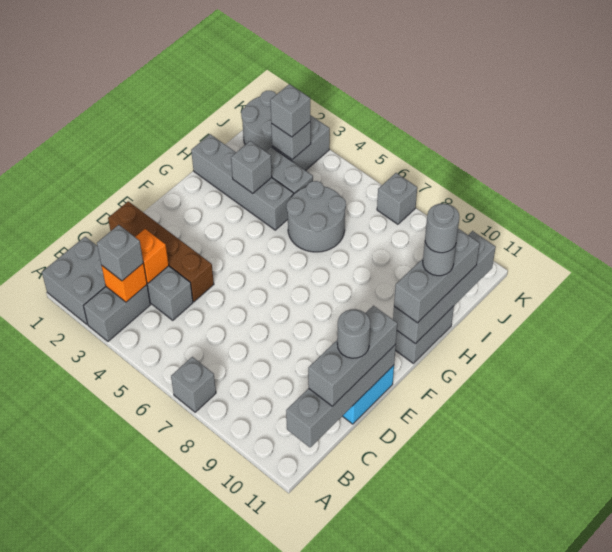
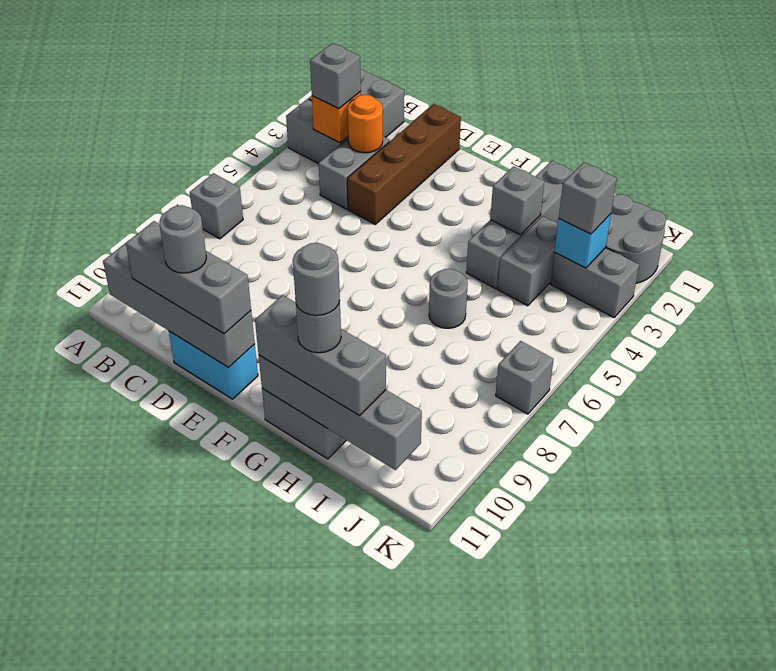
orange 1x1 brick [136,229,169,283] -> orange 1x1 round brick [348,95,383,153]
grey 2x2 round brick [287,181,346,252] -> grey 1x1 round brick [429,269,468,328]
grey 1x1 brick [271,122,311,160] -> cyan 1x1 brick [555,214,611,268]

